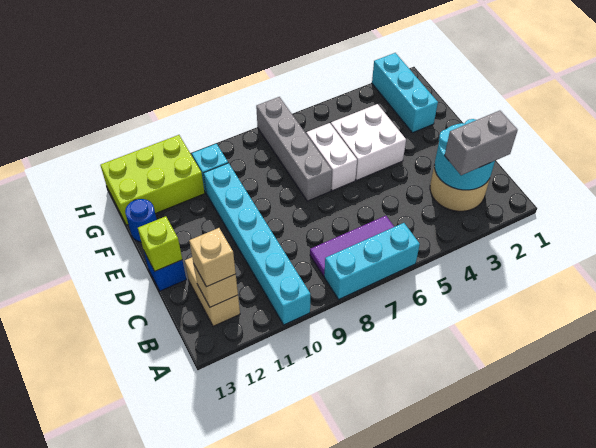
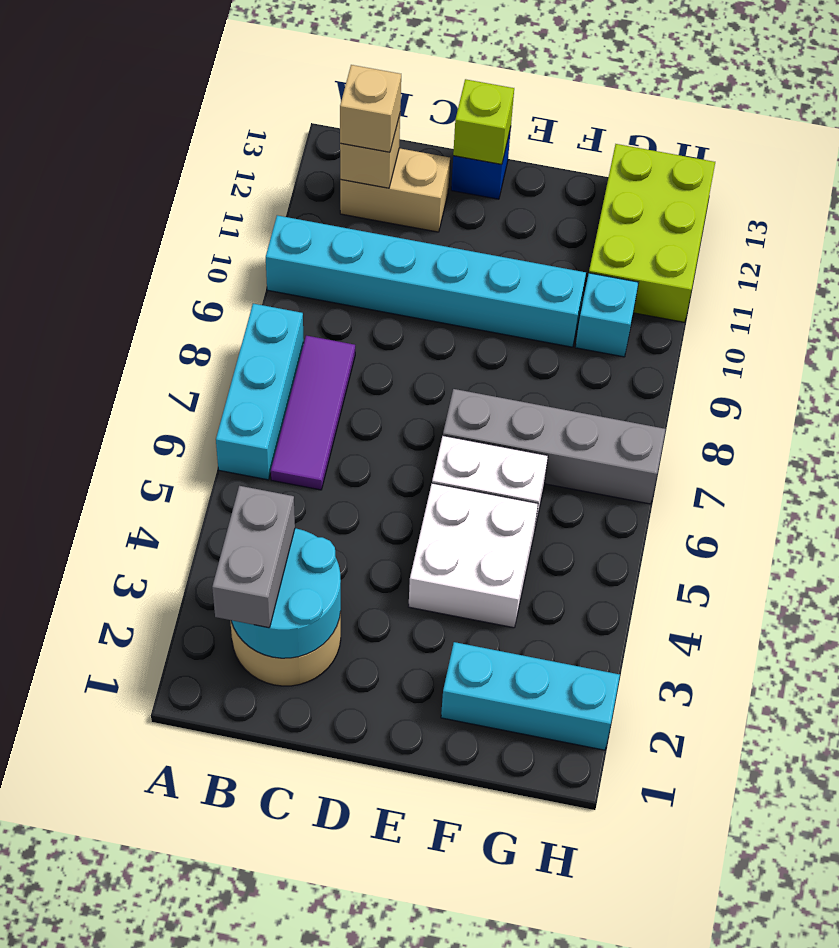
blue 1x1 round brick [125,199,157,242] -> none

